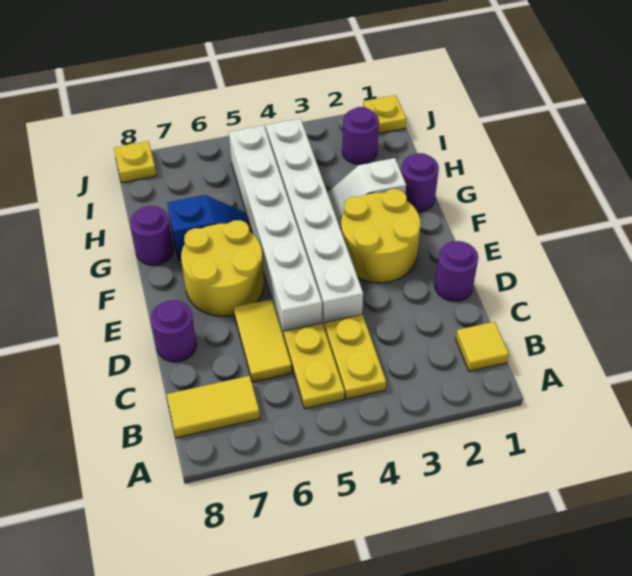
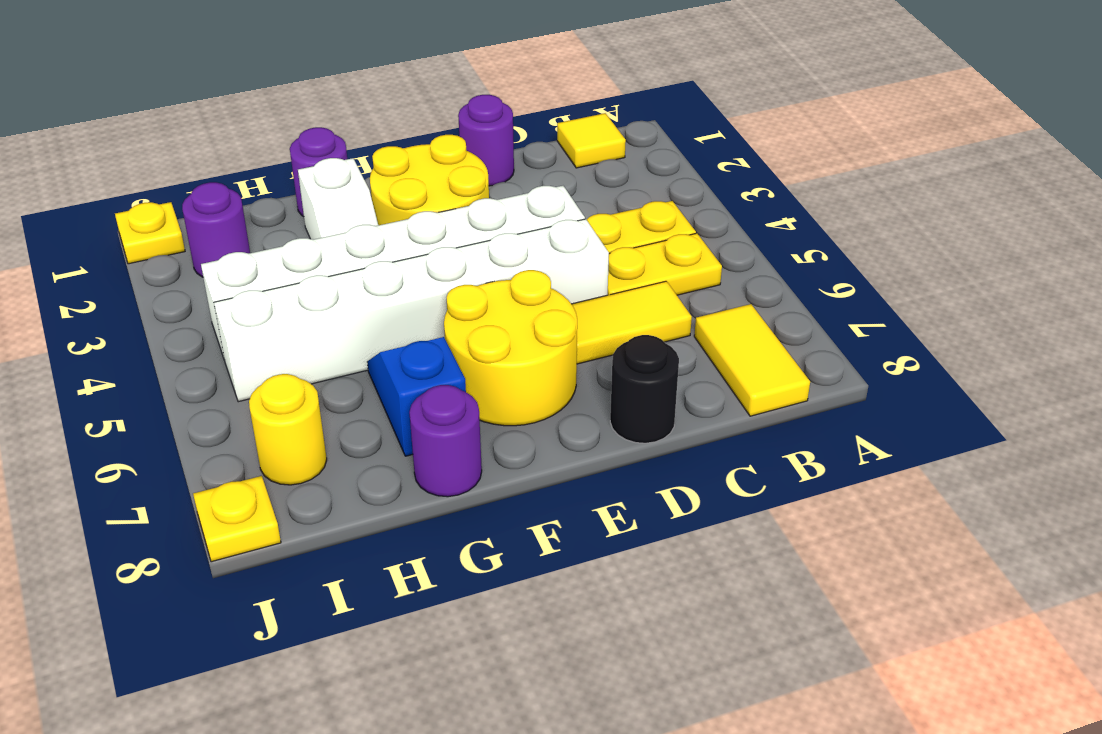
purple 1x1 round brick [151,300,196,362] -> black 1x1 round brick [610,335,679,443]
none -> yellow 1x1 round brick [249,374,327,485]

